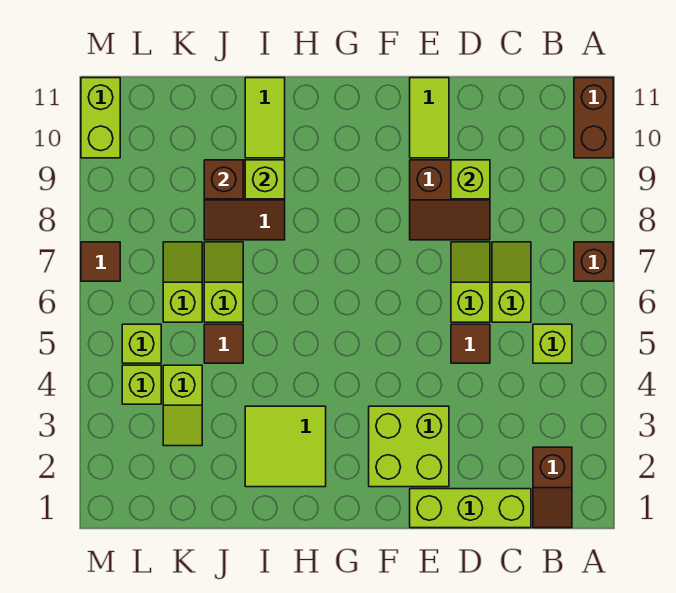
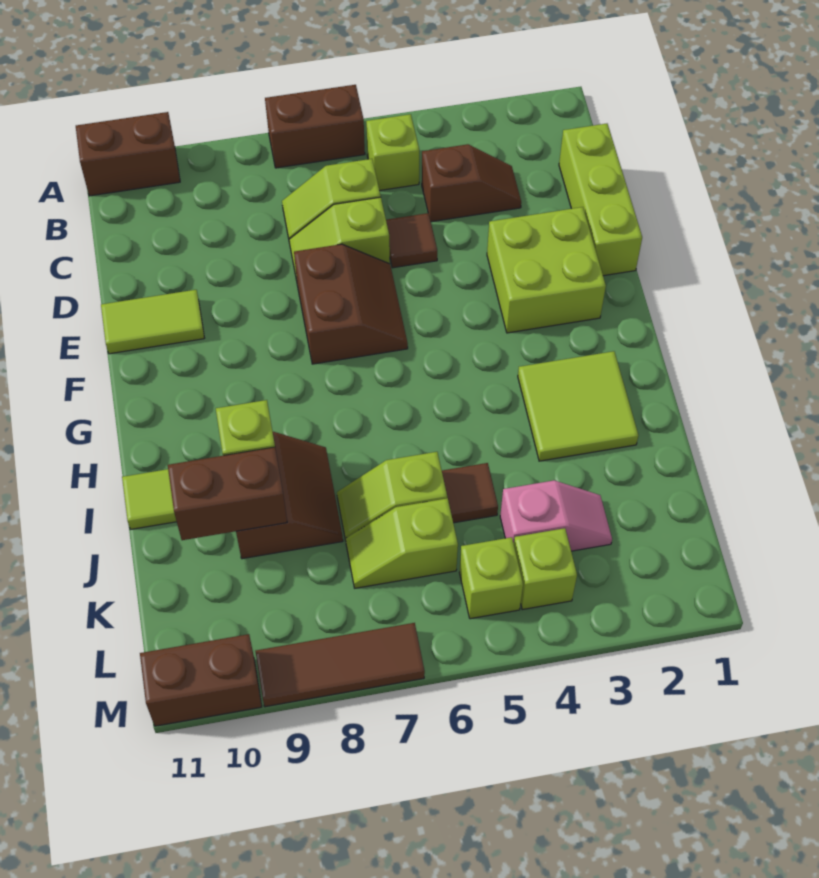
brown 1x1 brick [574,242,613,281] -> brown 1x2 brick [265,85,365,168]
brown 1x2 slope [533,447,572,528] -> brown 1x2 slope moved to [422,144,521,222]
brown 2x2 slope [410,160,490,240] -> brown 2x2 slope moved to [294,244,408,364]
lime 1x1 brick [451,160,490,199] -> none
brown 1x1 brick [204,160,243,199] -> brown 1x2 brick [168,447,287,540]
lime 1x2 slope [163,365,202,446] -> pink 1x2 slope [500,481,612,551]
brown 1x1 tile [81,242,120,281] -> brown 1x3 tile [255,623,425,707]
lime 1x2 brick [81,78,120,158] -> brown 1x2 brick [140,634,262,726]

